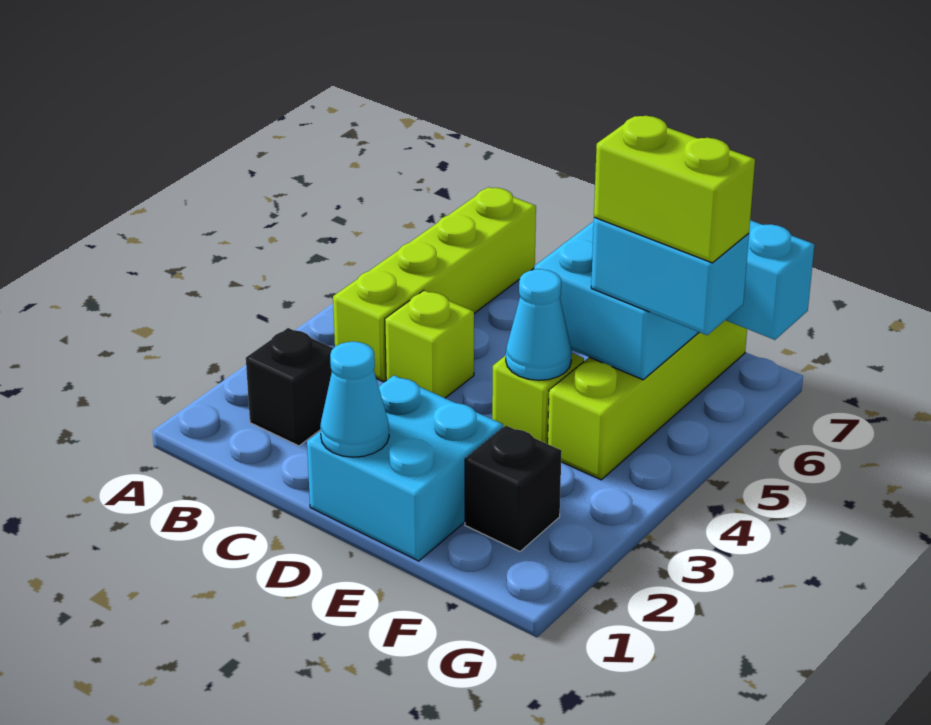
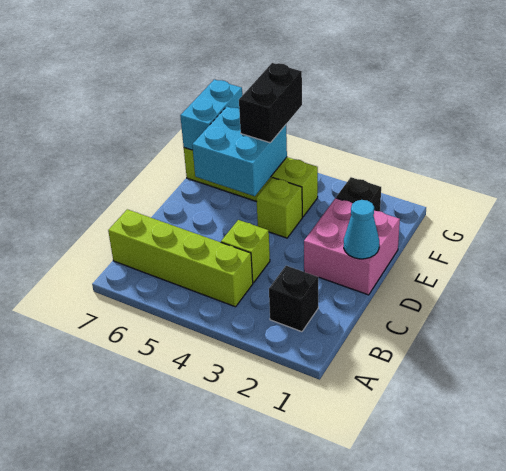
cyan 2x2 brick [307,375,503,561] -> pink 2x2 brick [304,198,400,295]
cyan 1x1 cone [506,269,572,380] -> none
cyan 1x2 brick [591,217,749,335] -> black 1x2 brick [239,63,302,143]
lime 1x2 brick [594,116,755,263] -> none

